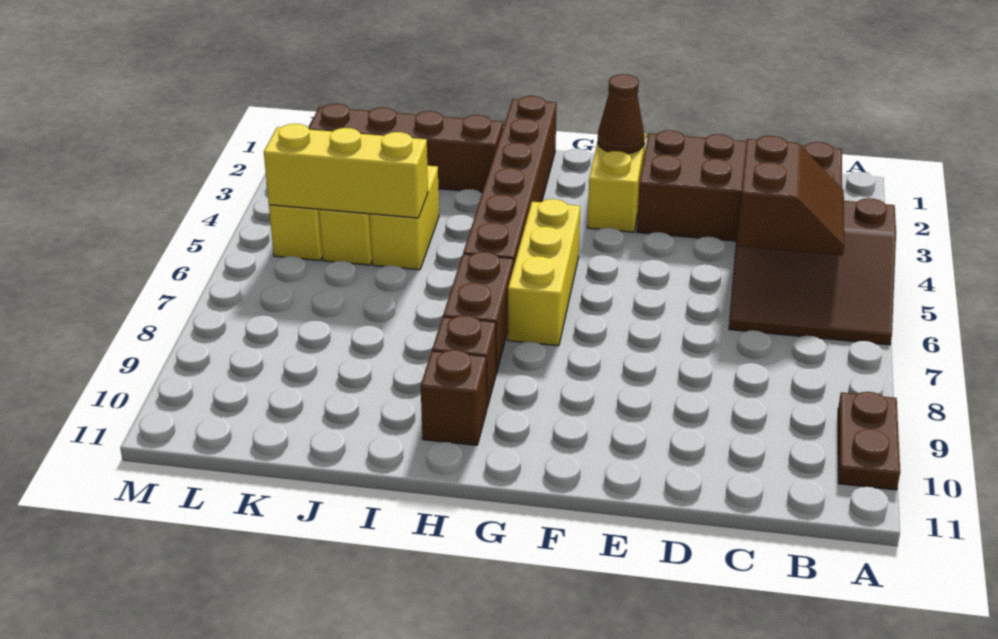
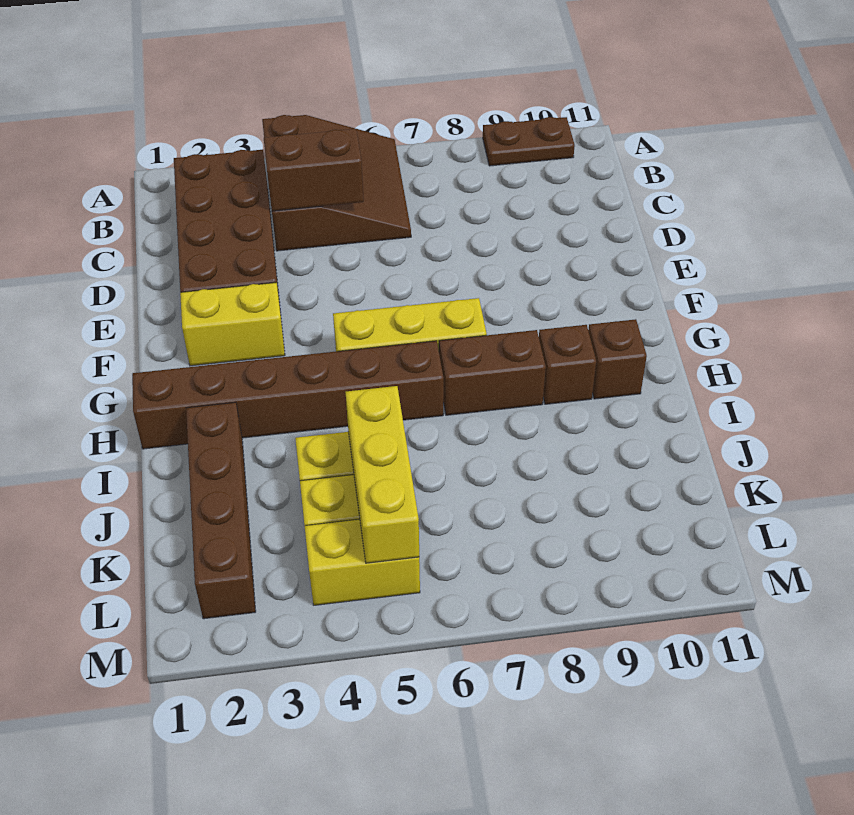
brown 1x1 cone [598,74,644,154] -> none

